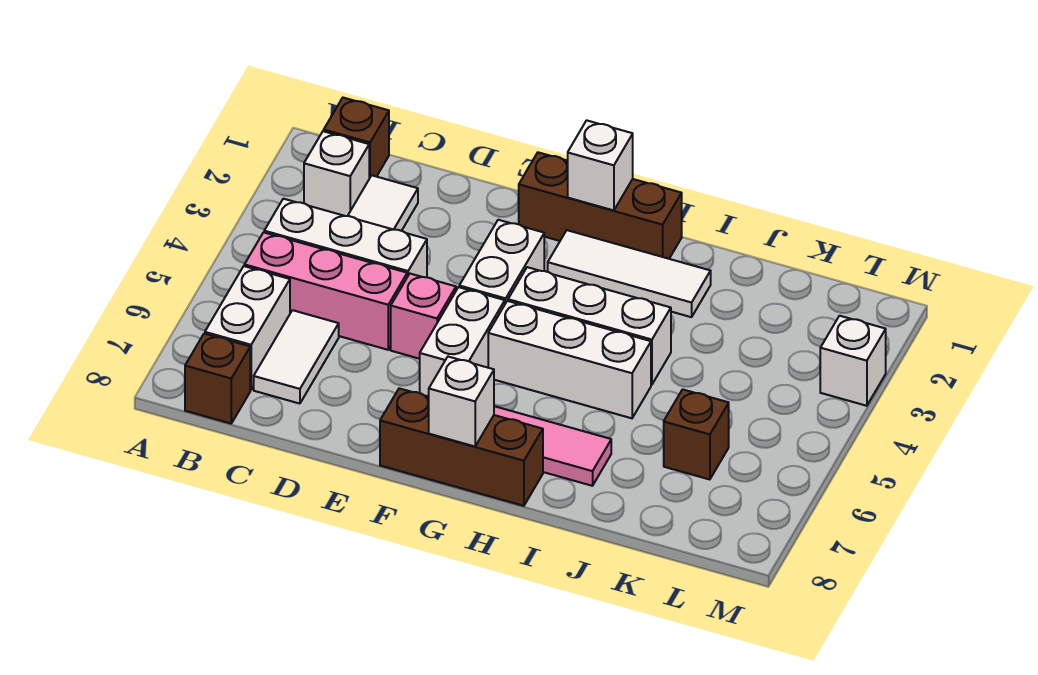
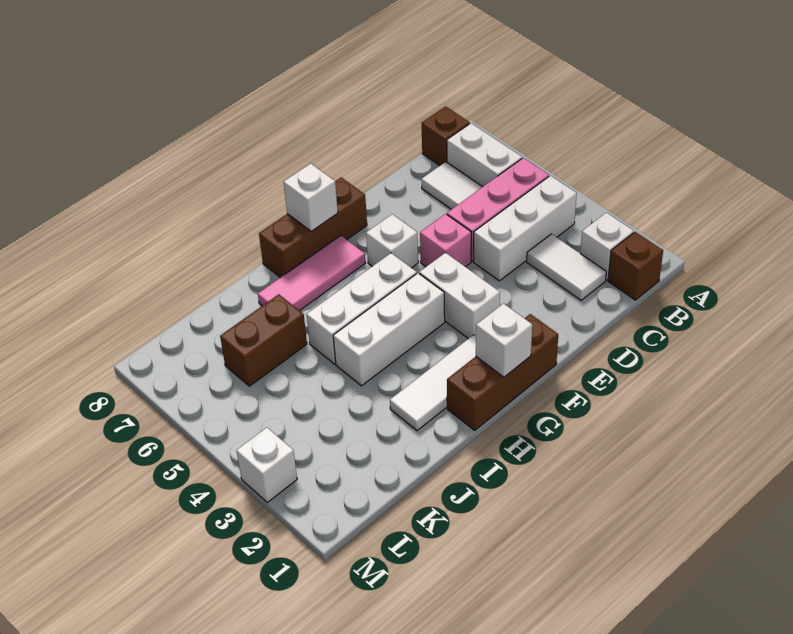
white 1x2 brick [420,287,505,397] -> white 1x1 brick [366,214,418,268]
brown 1x1 brick [664,389,729,480] -> brown 1x2 brick [220,294,307,386]

